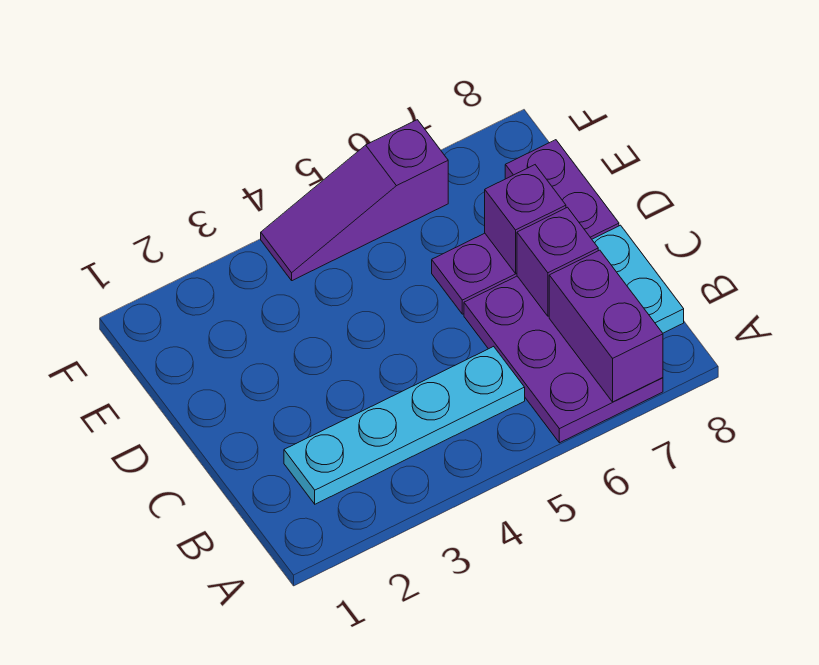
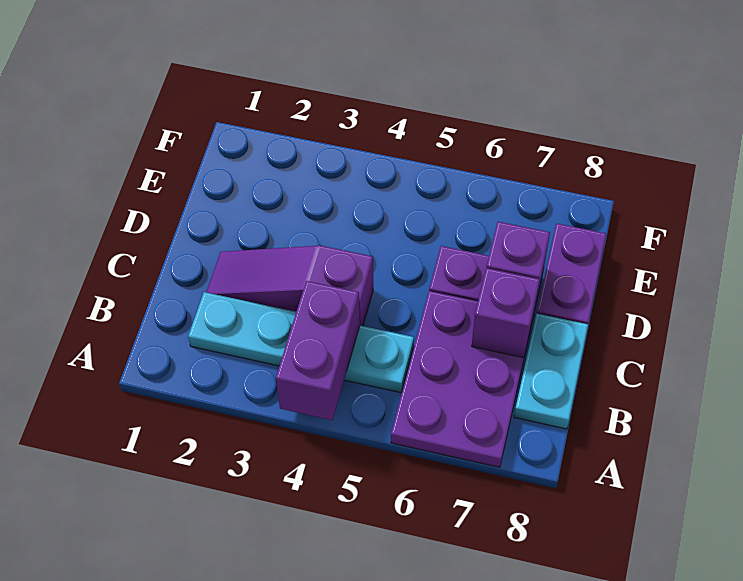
purple 1x2 brick [549,250,663,402] -> purple 1x2 brick moved to [276,281,360,420]
purple 1x3 slope [261,120,448,281] -> purple 1x3 slope moved to [206,246,373,326]

